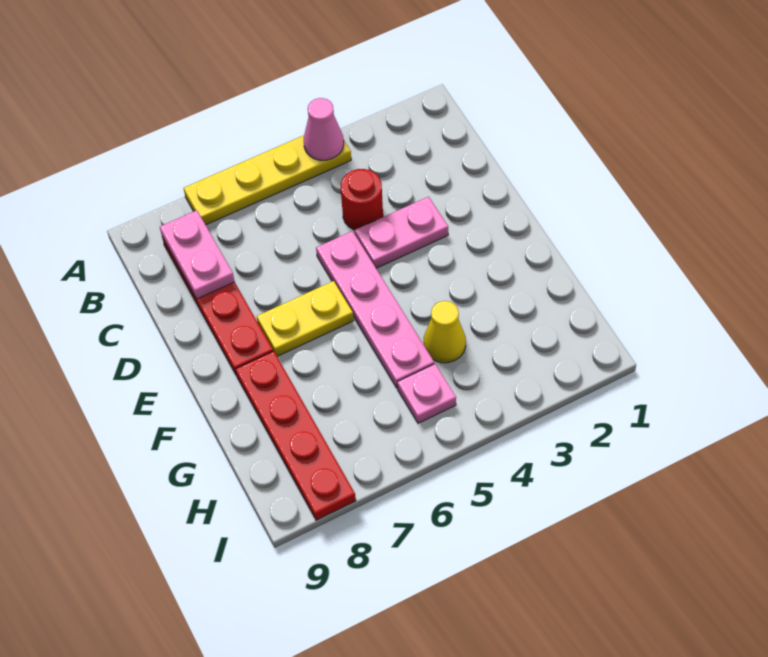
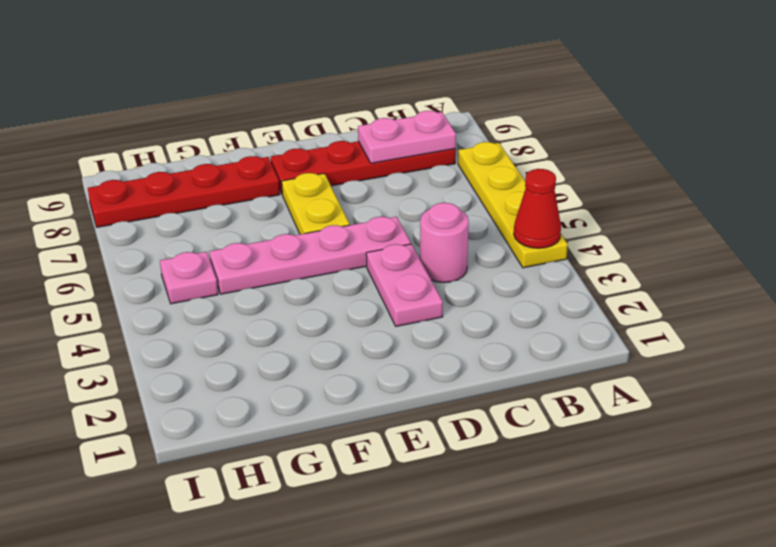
pink 1x1 cone [304,98,344,160] -> red 1x1 cone [514,169,561,248]
red 1x1 round brick [341,169,383,230] -> pink 1x1 round brick [420,203,469,283]
yellow 1x1 cone [424,301,466,363] -> none

